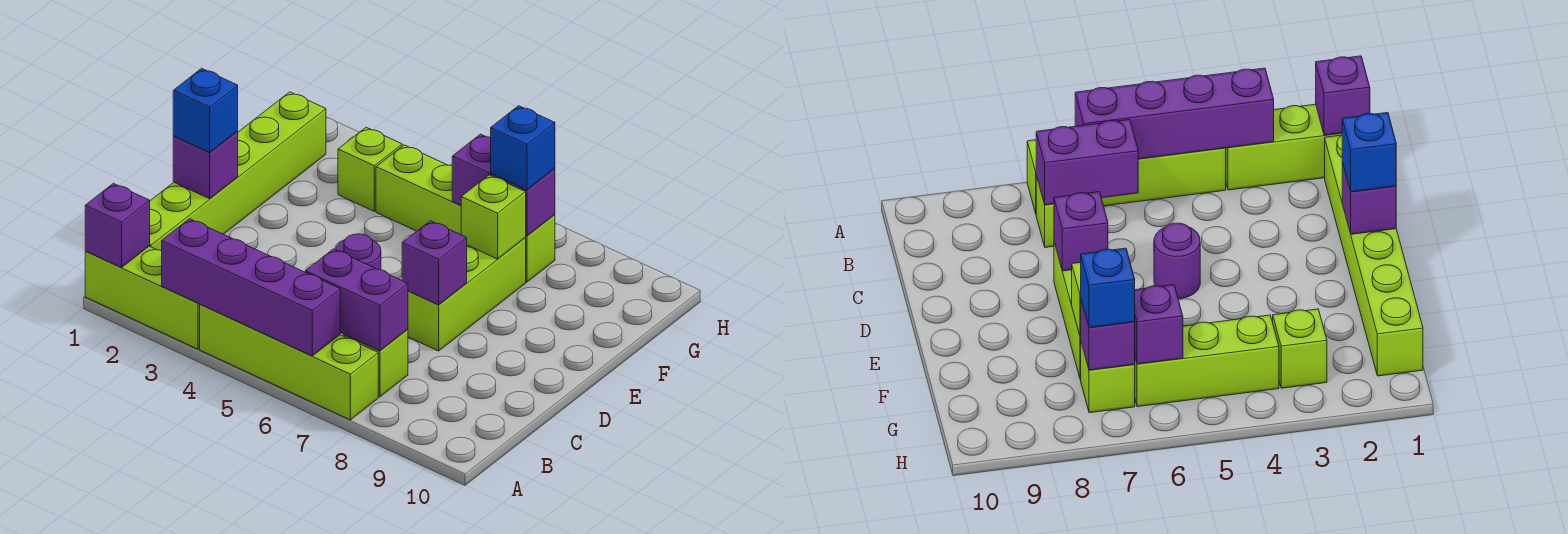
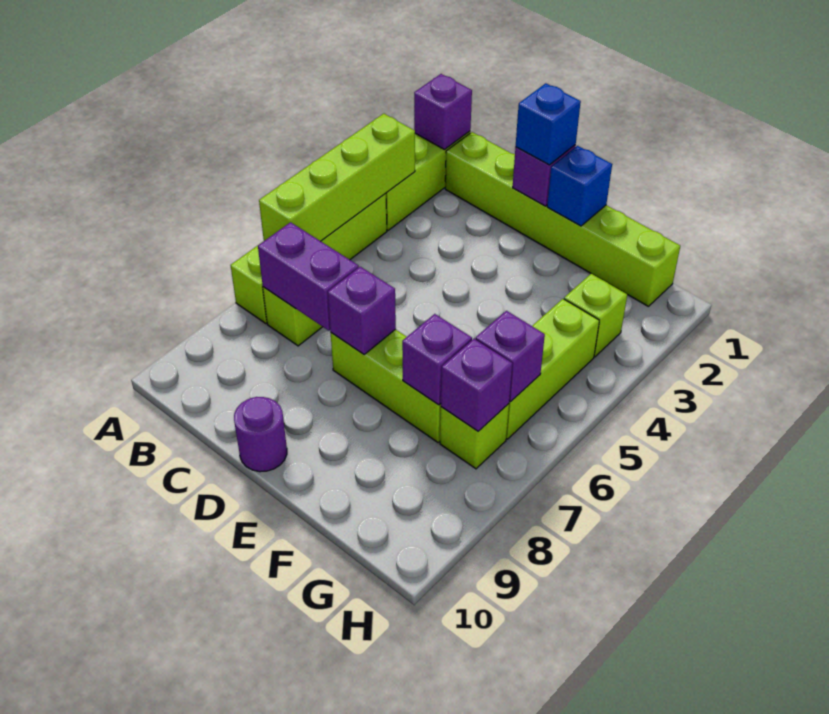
purple 1x4 brick [162,219,340,356] -> lime 1x4 brick [259,114,415,241]
purple 1x2 brick [305,249,408,351] -> purple 1x2 brick turned to [258,222,359,331]
purple 1x1 round brick [335,234,381,270] -> purple 1x1 round brick moved to [234,397,287,472]
lime 1x1 brick [461,175,526,259] -> purple 1x1 brick [402,314,472,405]
blue 1x1 brick [491,106,555,190] -> blue 1x1 brick moved to [547,146,612,226]

